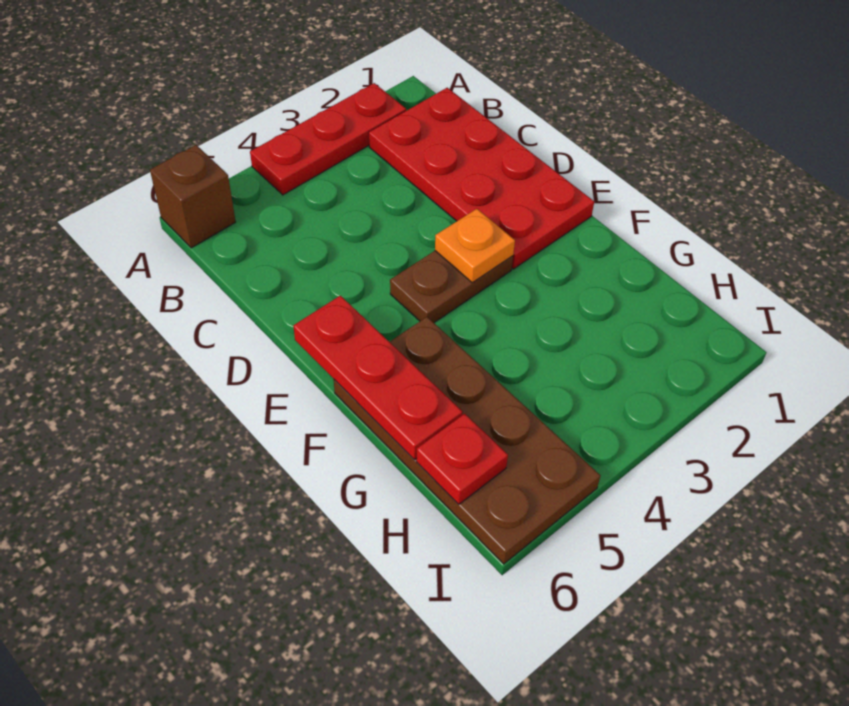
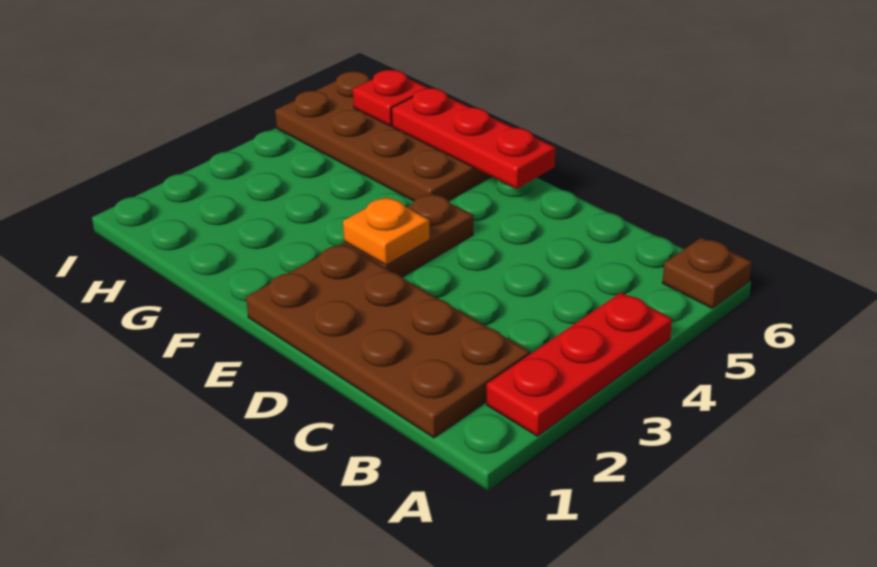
brown 1x1 brick [150,145,236,248] -> brown 1x1 plate [662,238,752,308]
red 2x4 plate [369,88,594,269] -> brown 2x4 plate [246,244,530,438]

